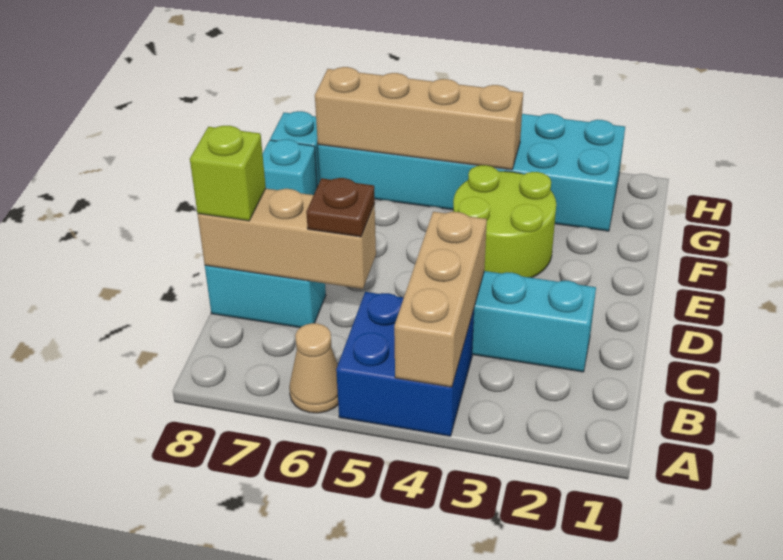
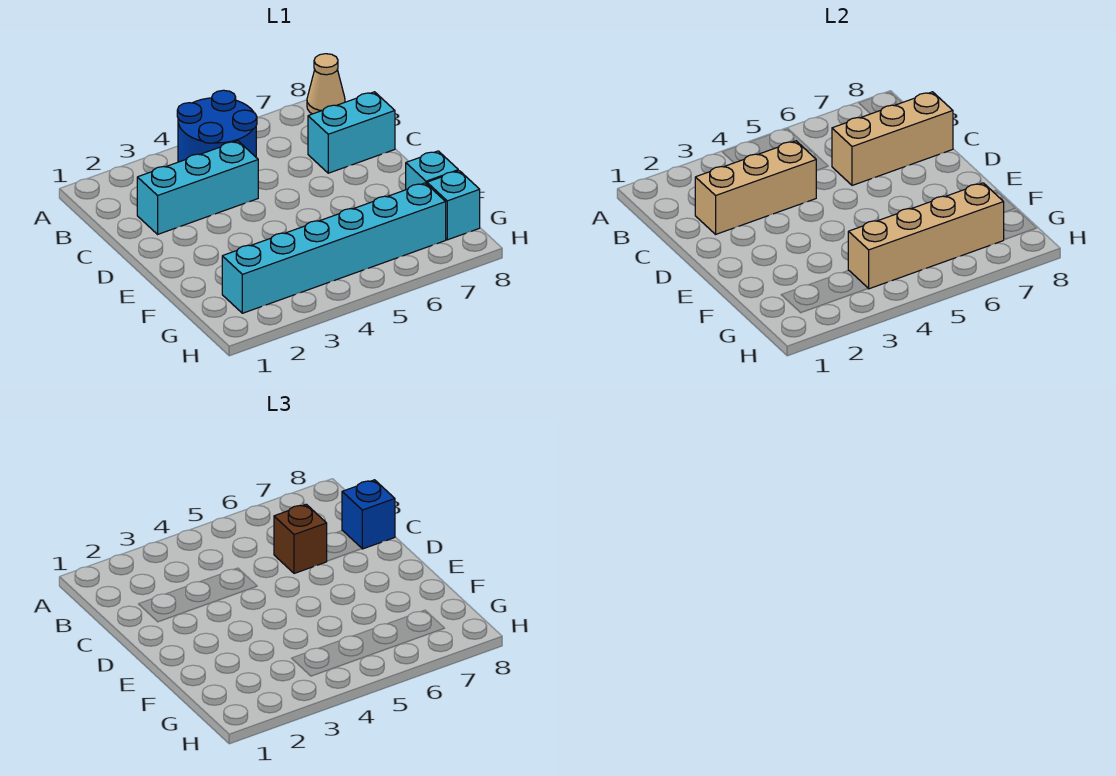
blue 2x2 brick [336,292,474,436] -> blue 2x2 round brick [177,90,257,162]
tan 1x3 brick [394,212,487,387] -> tan 1x3 brick turned to [695,141,817,234]
tan 1x1 cone [289,323,338,413] -> tan 1x1 cone moved to [307,54,345,114]
brown 1x1 plate [306,178,375,237] -> brown 1x1 brick [274,504,327,573]
lime 1x1 brick [190,126,266,221] -> blue 1x1 brick [342,480,395,549]
lime 2x2 round brick [453,165,556,278] -> none
cyan 2x6 brick [318,114,625,231] -> cyan 1x6 brick [222,183,446,313]

